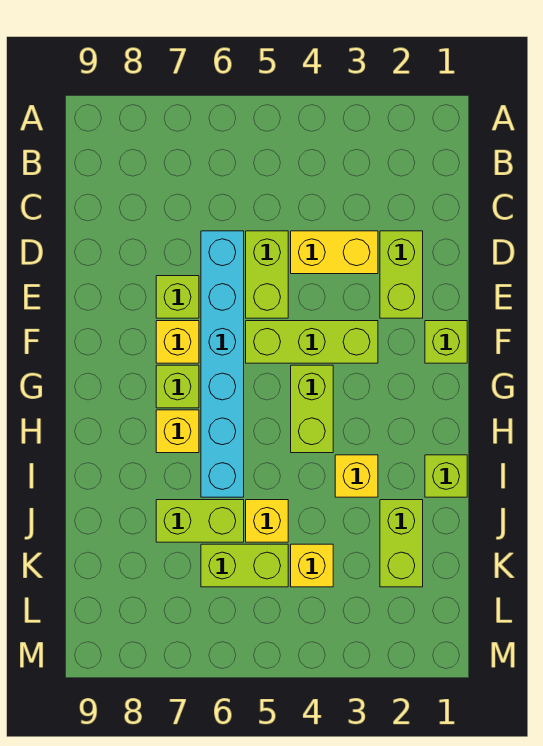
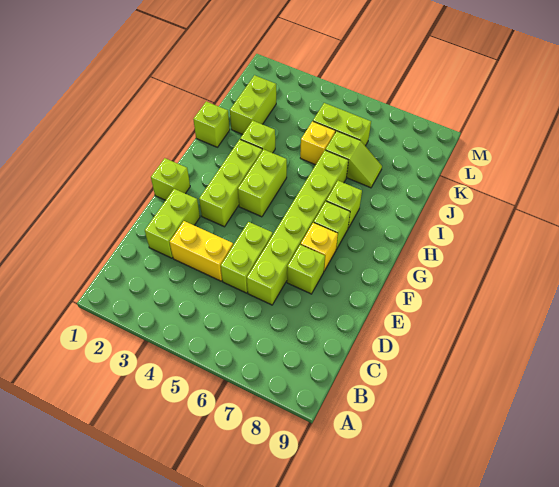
cyan 1x6 brick [201,231,244,497] -> lime 1x6 brick [247,150,348,305]
lime 1x3 brick [246,321,378,363] -> lime 1x3 brick turned to [199,140,262,227]
yellow 1x1 brick [156,410,199,453] -> lime 1x1 brick [326,181,362,228]
yellow 1x1 brick [335,455,378,497] -> lime 1x1 brick [240,121,275,153]
lime 1x2 brick [156,500,244,542] -> lime 1x2 slope [325,131,382,188]
yellow 1x1 brick [291,544,333,587] -> none

